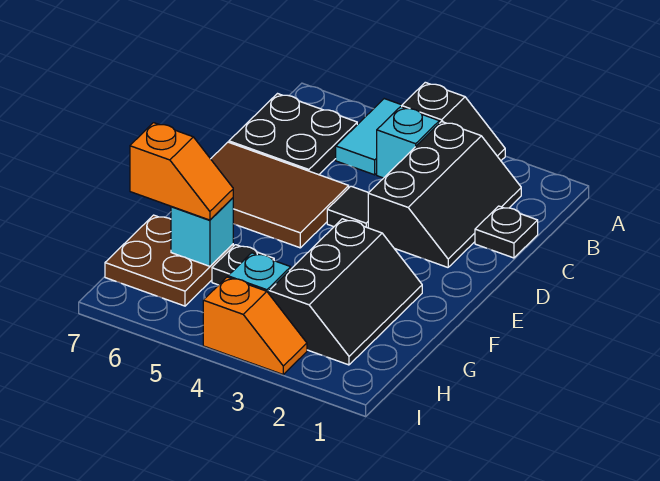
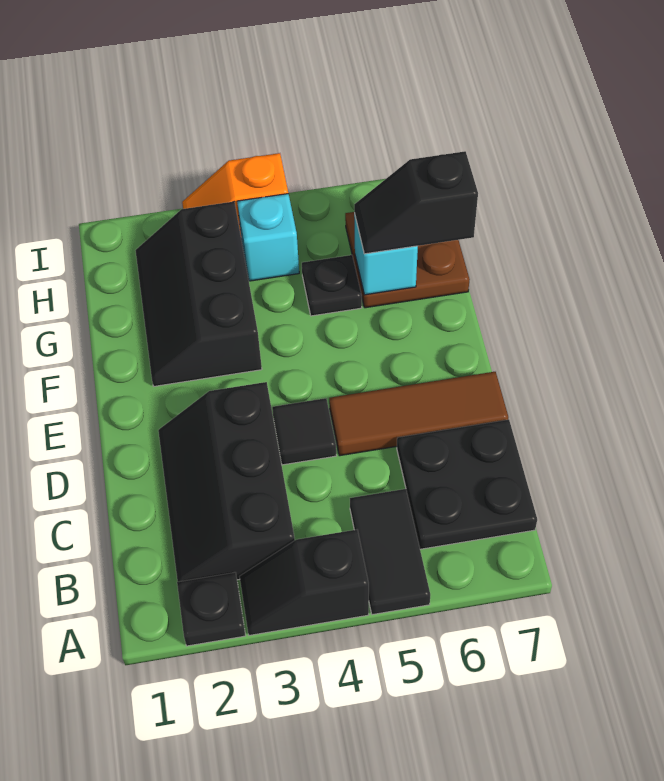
cyan 1x2 tile [336,99,402,175] -> black 1x2 tile [350,489,430,615]
cyan 1x1 brick [377,107,439,178] -> none
black 1x1 plate [475,206,538,258] -> black 1x1 plate moved to [177,572,246,646]
brown 2x3 tile [211,142,349,248] -> brown 1x3 tile [329,372,508,456]
orange 1x2 slope [130,123,233,220] -> black 1x2 slope [354,151,478,254]

